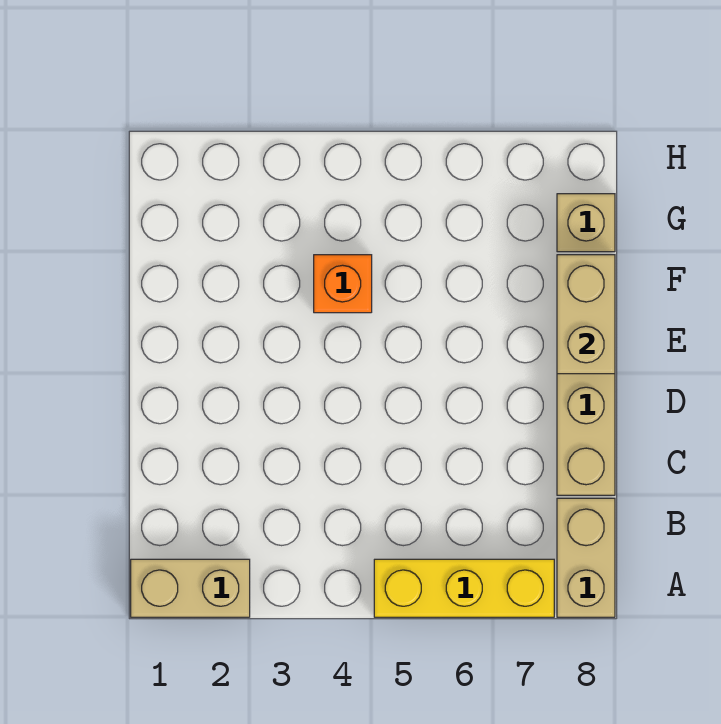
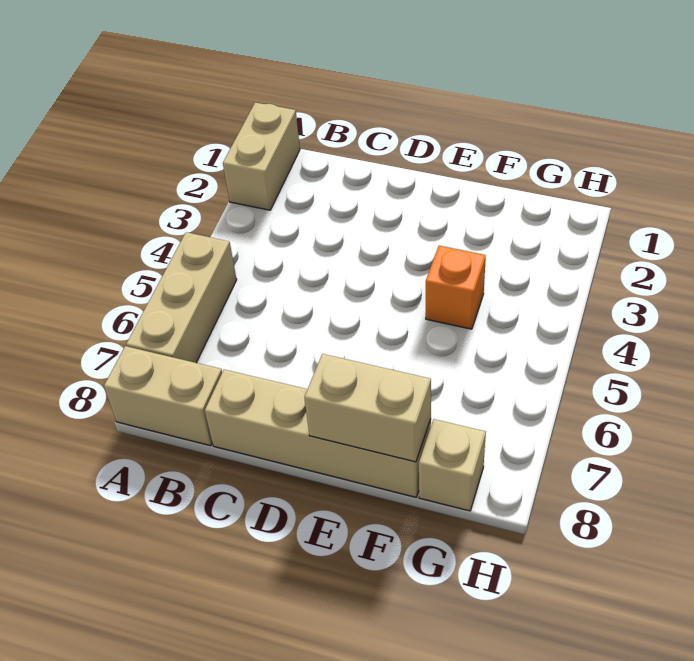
yellow 1x3 brick [374,559,554,617] -> tan 1x3 brick [126,232,237,363]

